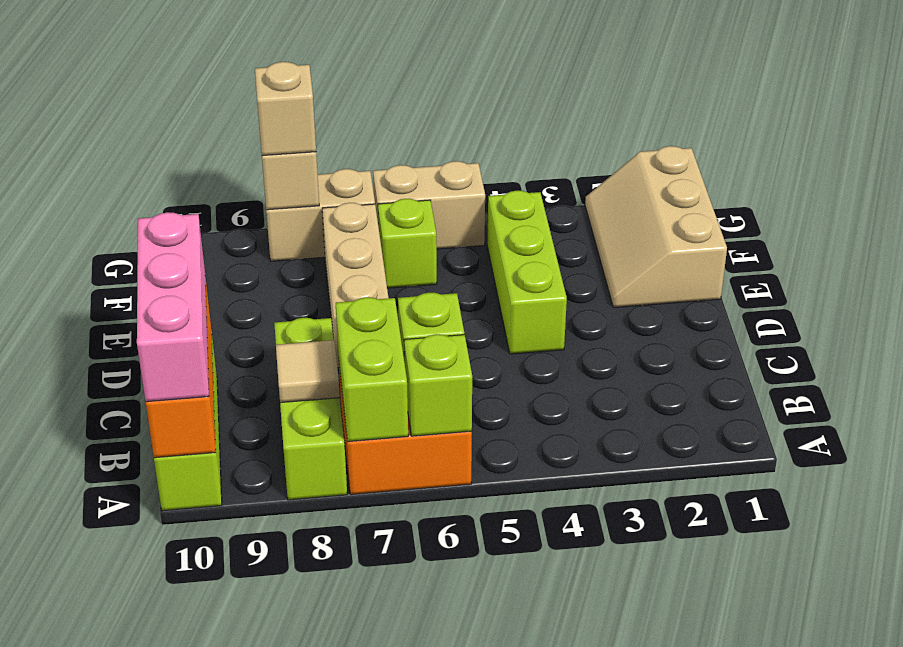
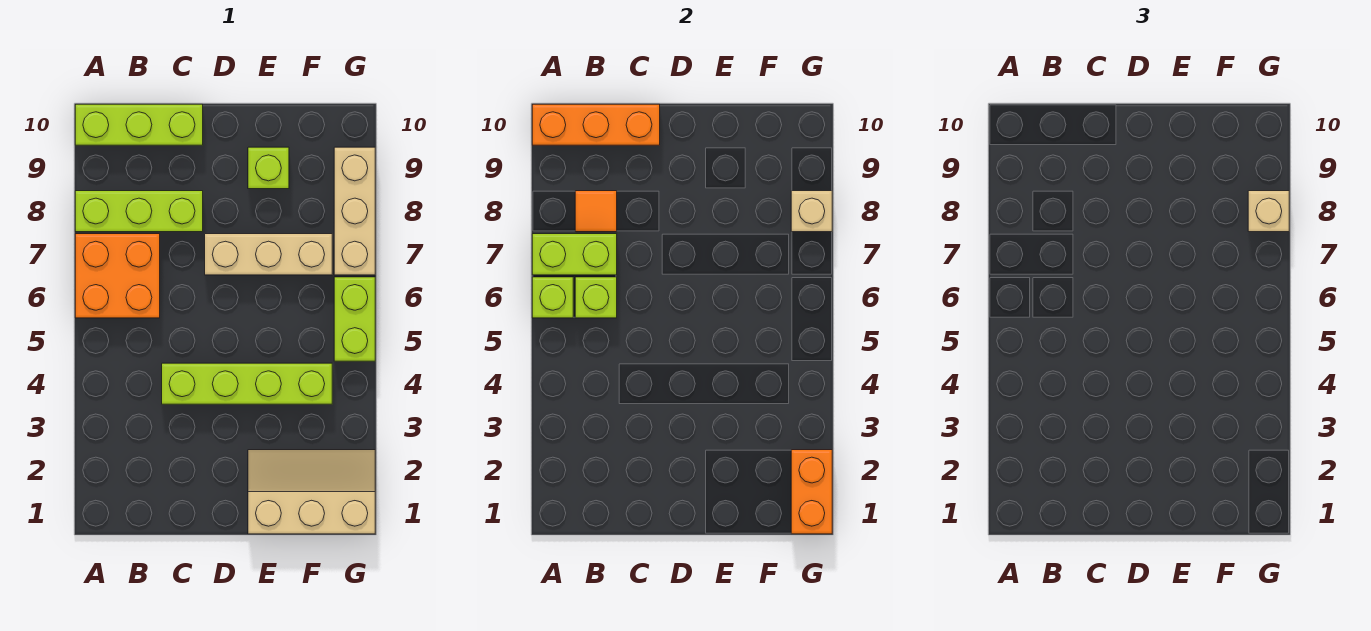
pink 1x3 brick [137,212,209,402] -> none
tan 1x1 tile [276,340,340,403] -> orange 1x1 tile [575,191,617,232]
lime 1x3 brick [487,191,567,354] -> lime 1x4 brick [162,363,332,404]
lime 1x1 brick [378,199,437,288] -> lime 1x1 brick moved to [248,147,289,189]
none -> orange 1x2 brick [791,450,832,534]
tan 1x2 brick [373,161,485,249] -> lime 1x2 brick [334,277,375,361]
tan 1x2 brick [266,169,375,261] -> tan 1x3 brick [334,147,375,275]

